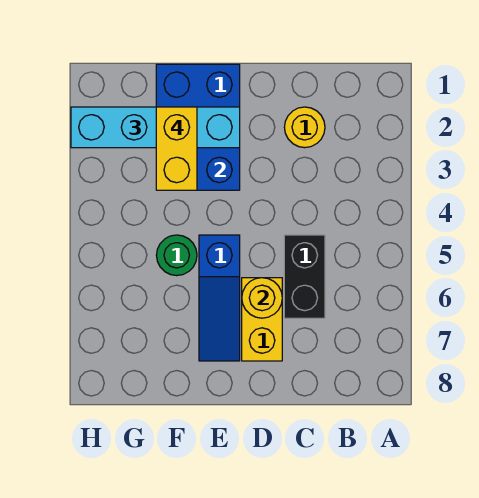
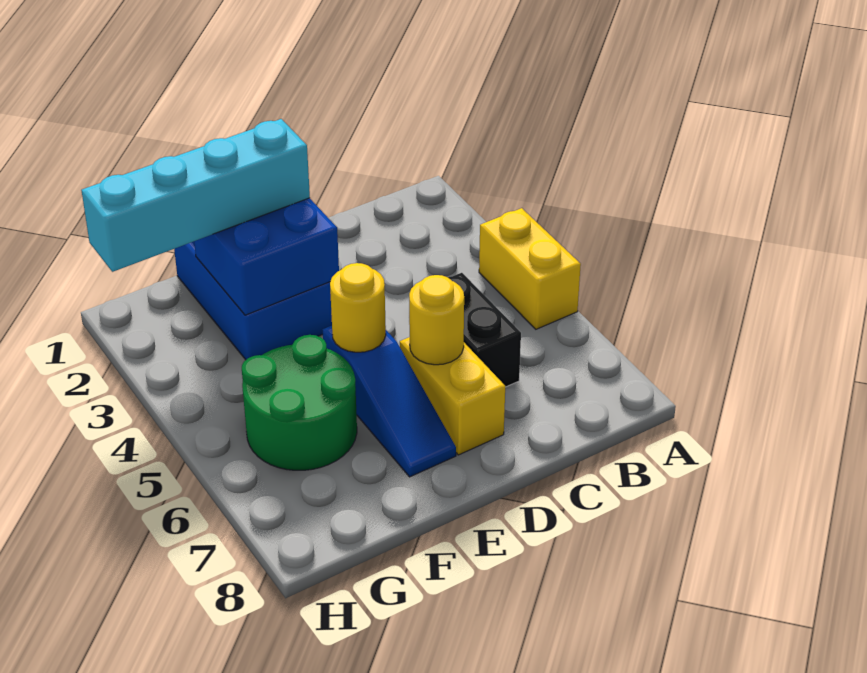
yellow 1x1 round brick [284,107,325,148] -> yellow 1x1 round brick moved to [330,263,386,352]
yellow 1x2 brick [156,107,197,190] -> yellow 1x2 brick moved to [479,208,581,329]
green 1x1 round brick [156,235,197,276] -> green 2x2 round brick [242,335,357,470]

